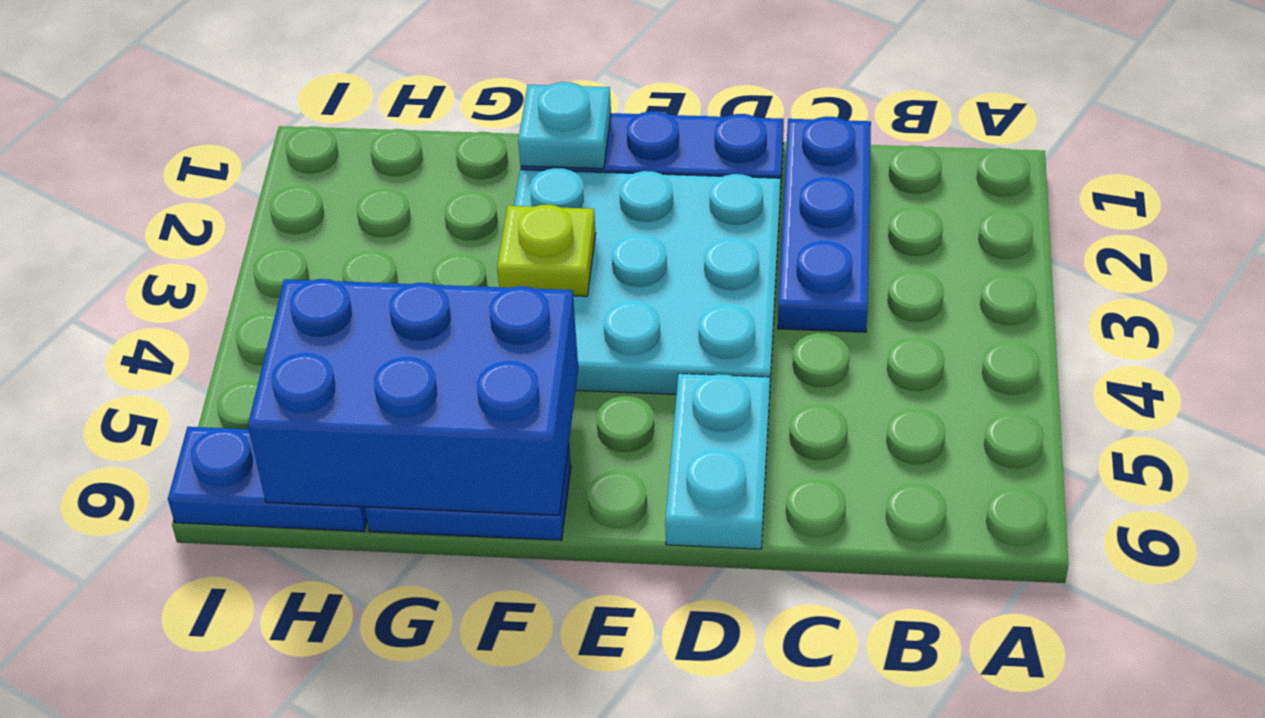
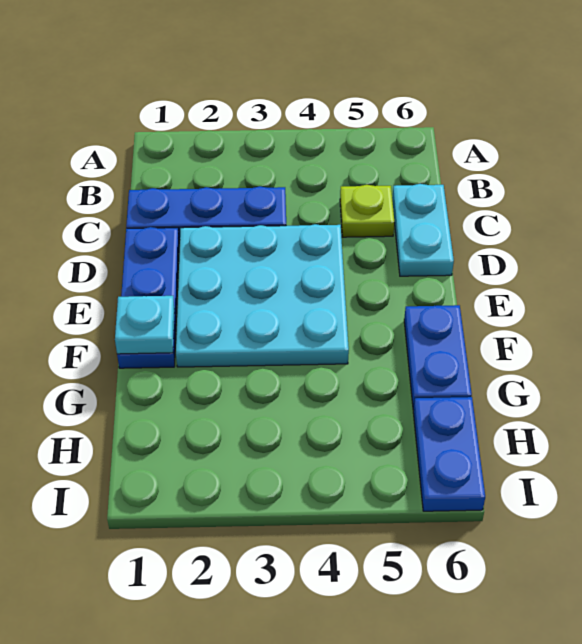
cyan 1x2 plate [665,374,770,549] -> cyan 1x2 plate turned to [392,184,454,276]
lime 1x1 plate [497,205,596,296] -> lime 1x1 plate moved to [340,185,394,237]
blue 2x3 brick [248,279,578,515] -> none

